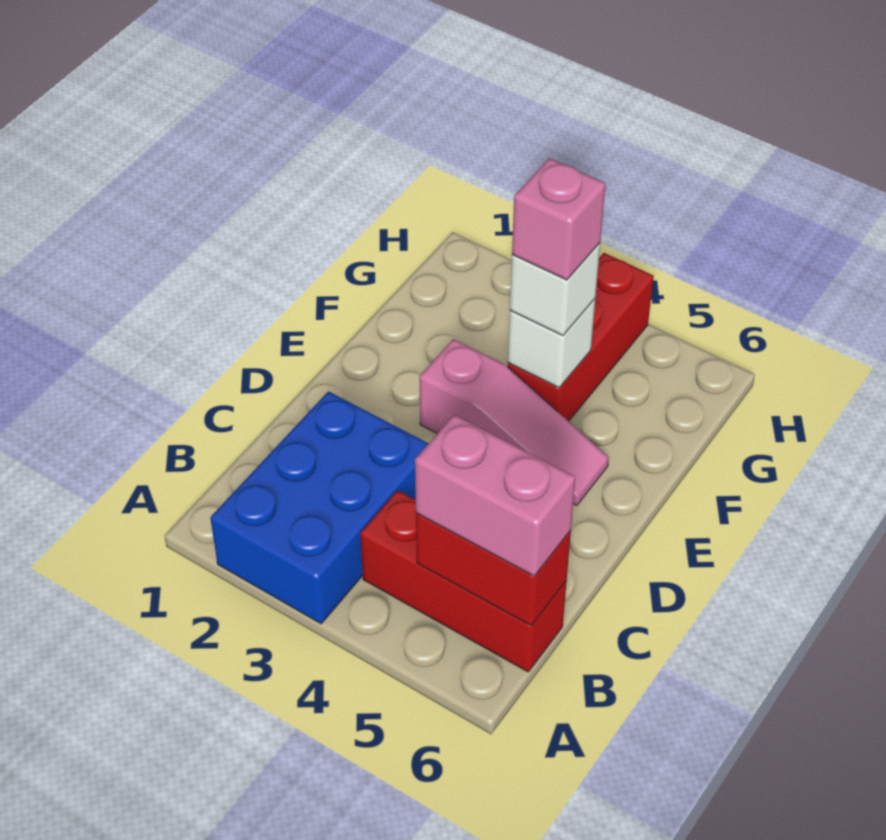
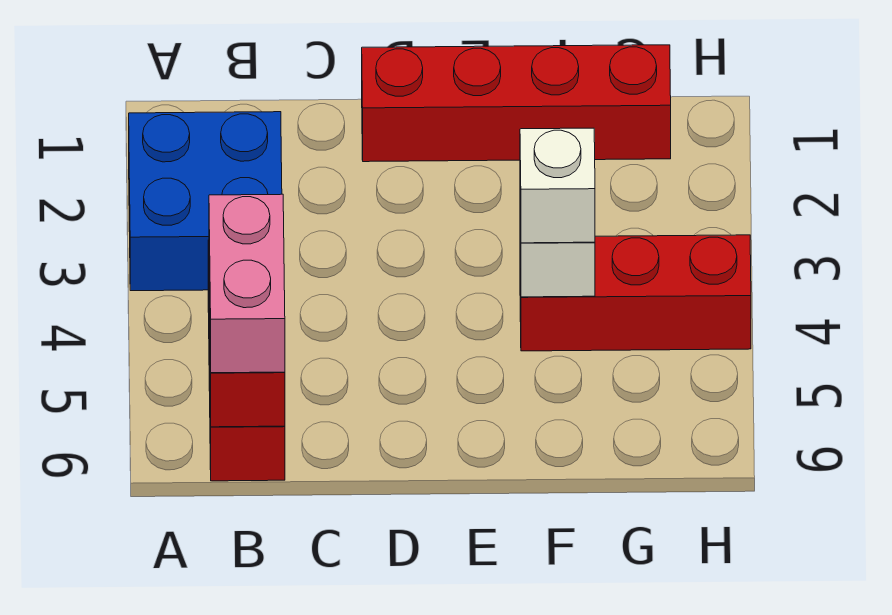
blue 2x3 brick [210,392,429,624] -> blue 2x2 brick [129,112,282,291]
none -> red 1x4 brick [362,45,671,162]
pink 1x3 slope [419,339,609,506] -> none
pink 1x1 brick [512,158,606,280] -> none

